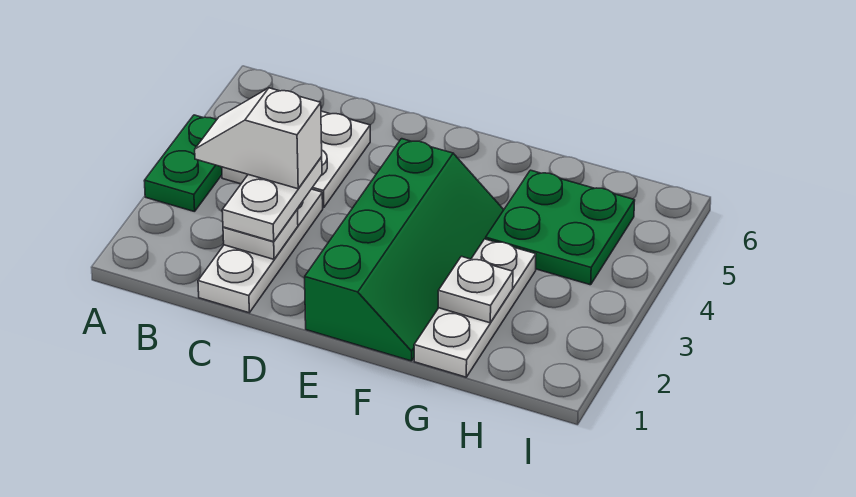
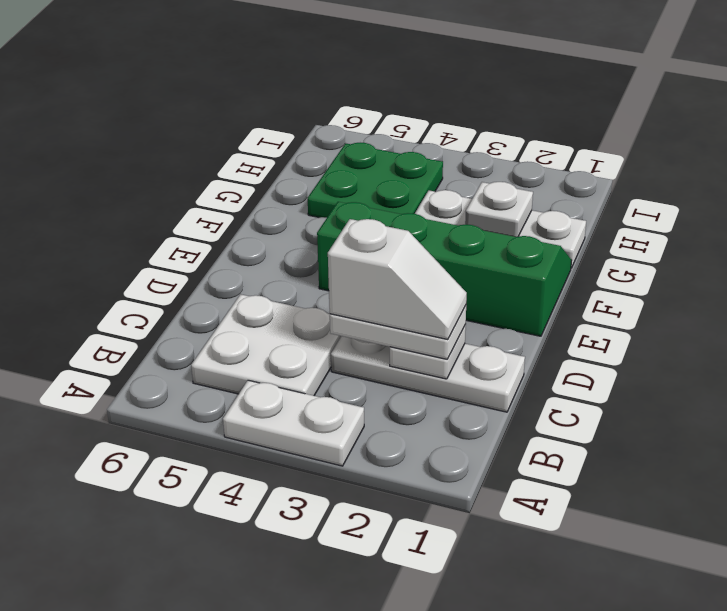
green 1x2 plate [144,115,222,212] -> white 1x2 plate [223,380,364,466]
white 1x2 slope [195,88,322,189] -> white 1x2 slope turned to [328,219,467,340]

